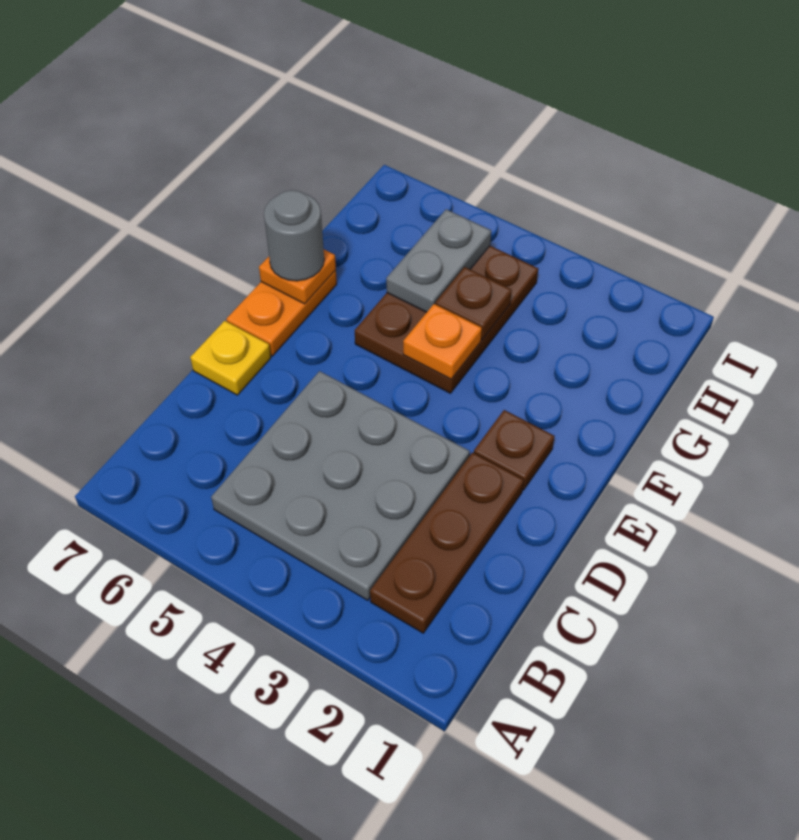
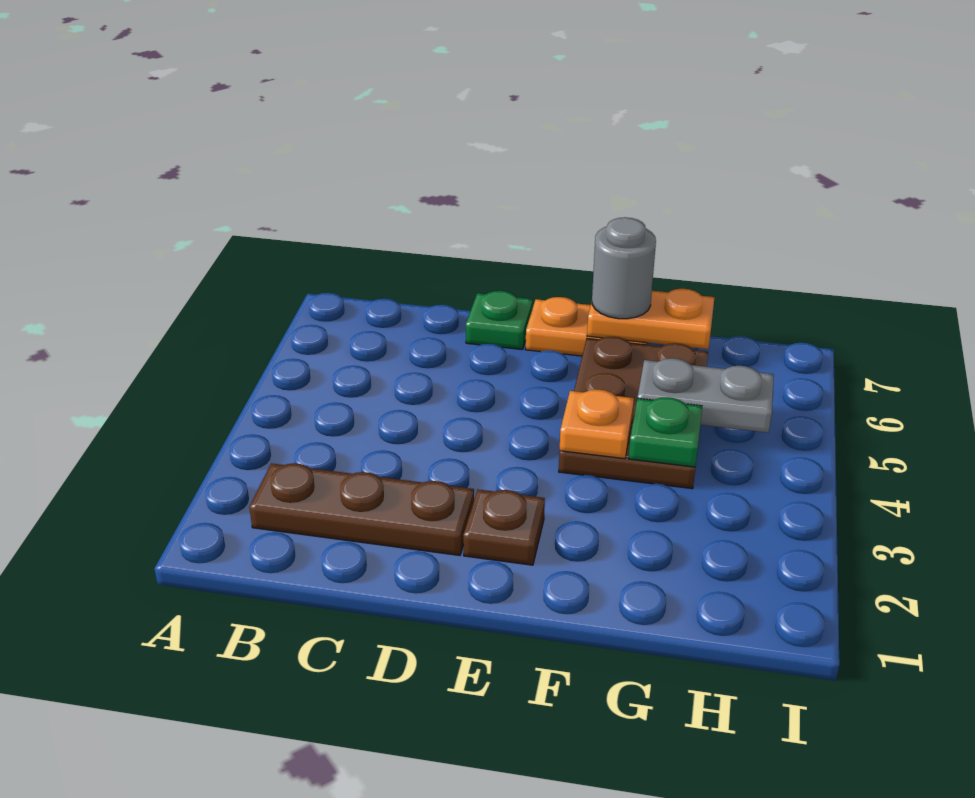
grey 3x3 plate [211,371,470,600] -> none
yellow 1x1 plate [190,321,271,395] -> green 1x1 plate [466,291,533,349]
brown 2x3 plate [355,246,538,393] -> brown 2x3 plate turned to [559,337,708,489]
orange 1x1 plate [259,250,336,304] -> orange 1x2 plate [587,289,715,349]
brown 1x1 plate [435,267,512,340] -> green 1x1 plate [629,397,702,467]

